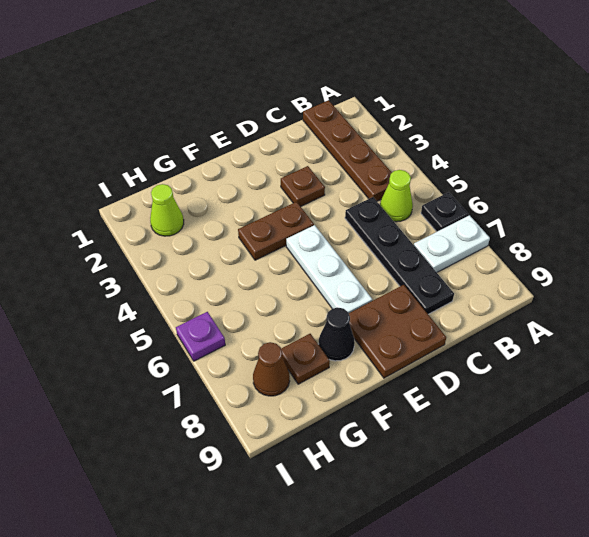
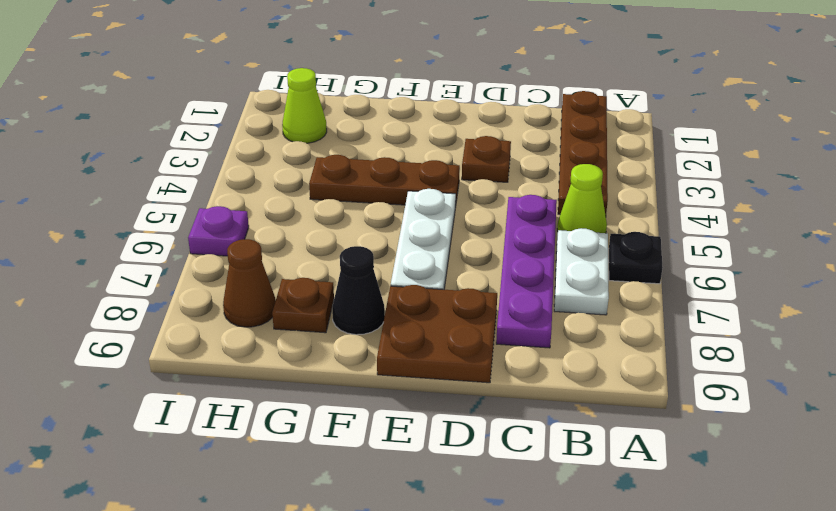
white 1x2 plate [414,215,490,272] -> white 1x2 plate turned to [554,228,609,315]
black 1x4 plate [345,197,454,314] -> purple 1x4 plate [496,195,557,348]
brown 1x2 plate [238,202,314,260] -> brown 1x3 plate [309,155,460,208]

